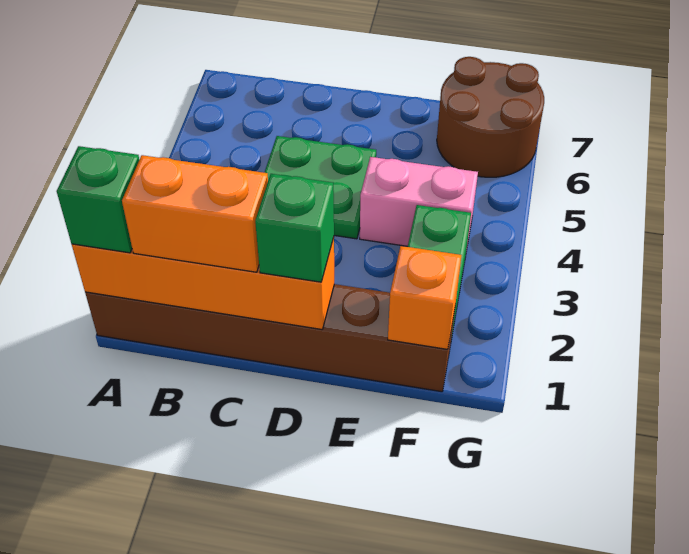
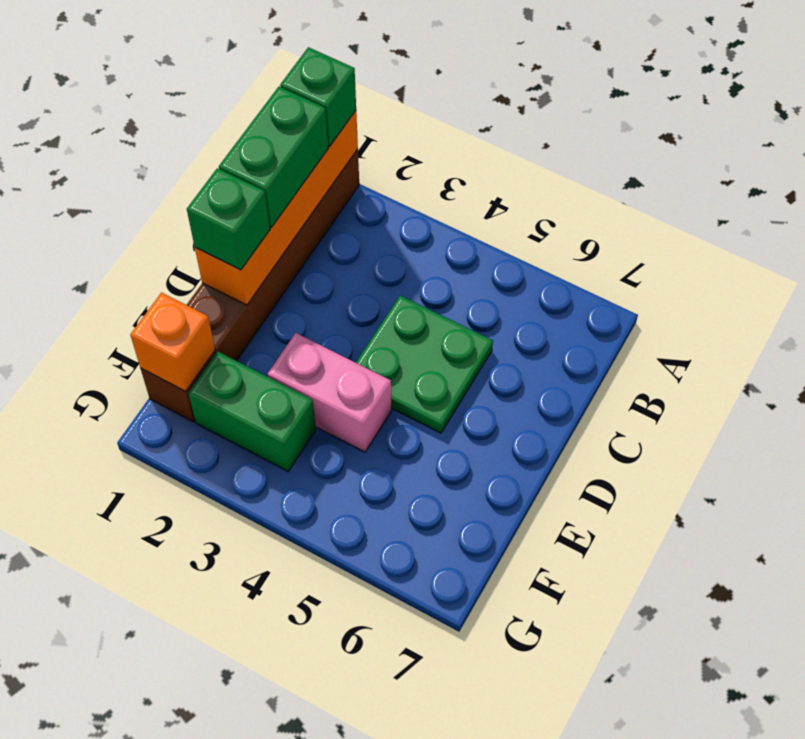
orange 1x2 brick [122,155,268,272] -> green 1x2 brick [219,87,328,227]
pink 1x2 brick [360,157,478,251] -> pink 1x2 brick turned to [268,333,392,452]
brown 2x2 round brick [437,57,544,177] -> none

